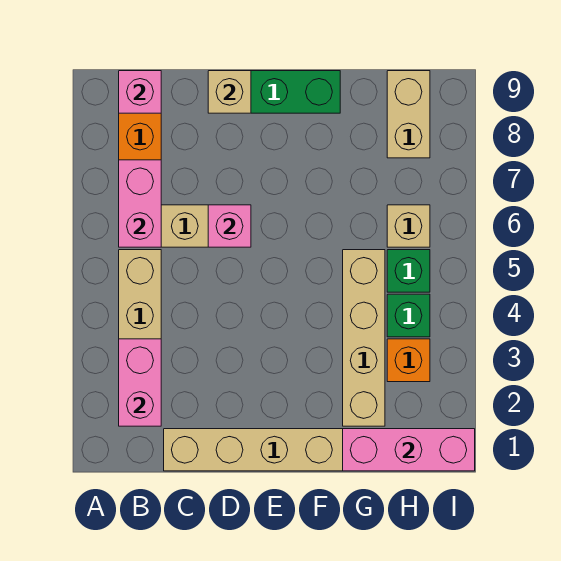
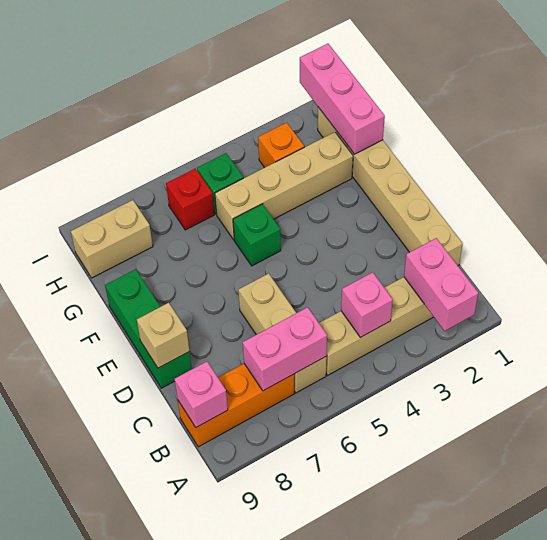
pink 1x2 brick [119,339,161,426] -> pink 1x2 brick turned to [404,238,478,331]
pink 1x1 brick [208,205,251,247] -> pink 1x1 brick moved to [341,272,393,338]
green 1x1 brick [387,294,430,337] -> green 1x1 brick moved to [233,204,281,266]
tan 1x1 brick [387,205,430,247] -> red 1x1 brick [166,168,214,230]

